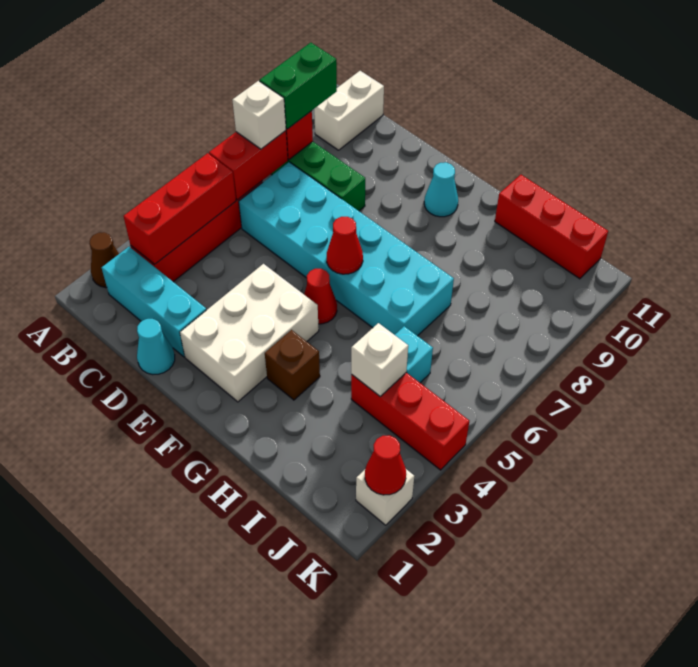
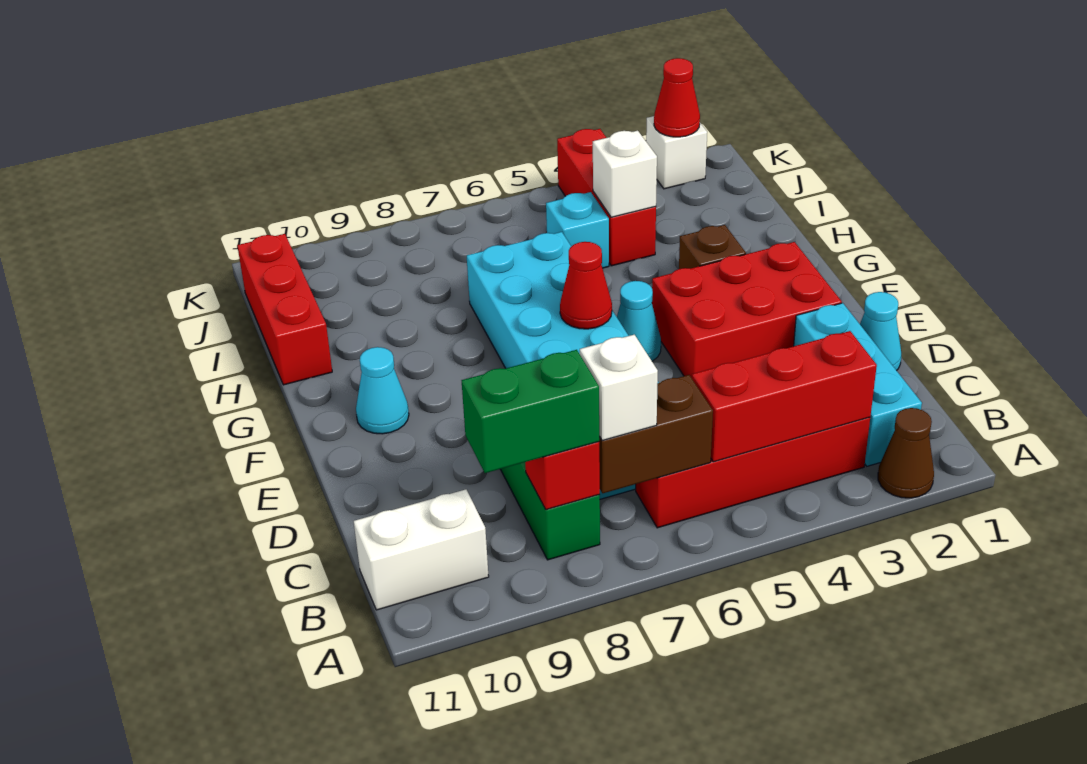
red 1x2 brick [209,131,288,200] -> brown 1x2 brick [599,375,713,493]
white 2x3 brick [180,264,319,402] -> red 2x3 brick [652,242,842,378]
red 1x1 cone [304,269,337,324] -> cyan 1x1 cone [617,281,661,361]

